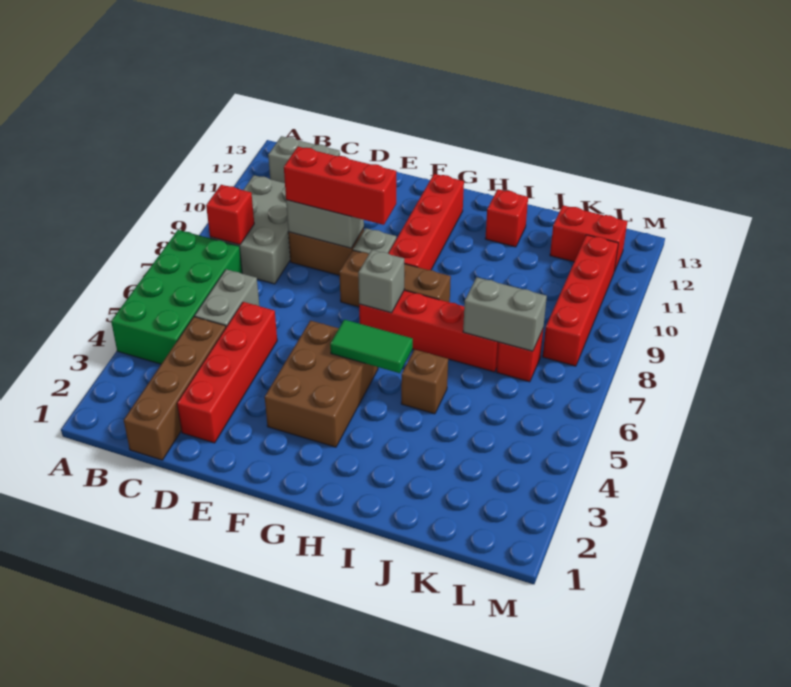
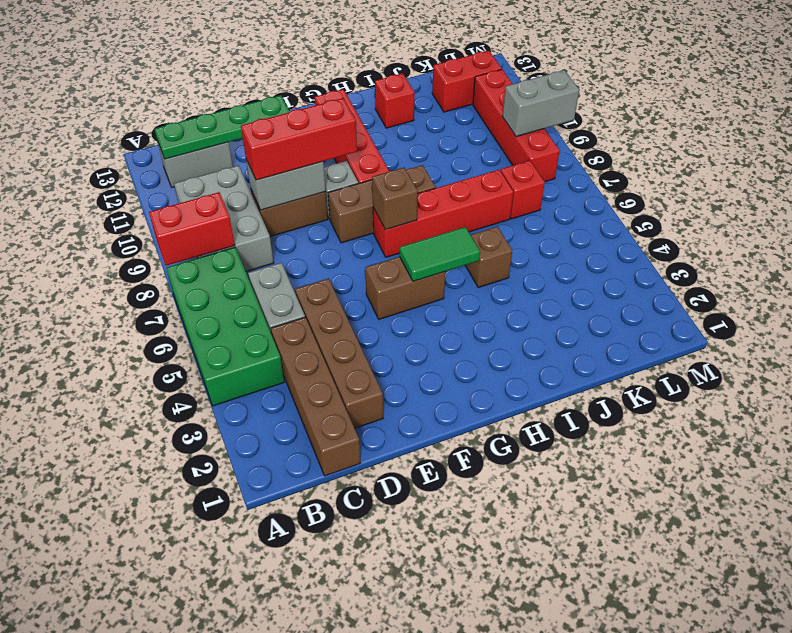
red 1x1 brick [206,185,254,245] -> red 1x2 brick [149,192,235,266]
none -> green 1x4 plate [154,95,290,159]
red 1x4 brick [177,302,277,443] -> brown 1x4 brick [295,279,383,428]
brown 2x3 brick [265,321,378,447] -> brown 1x2 brick [365,257,445,319]
grey 1x1 brick [358,250,404,313] -> brown 1x1 brick [372,168,418,230]
grey 1x2 brick [463,277,547,351] -> grey 1x2 brick moved to [502,70,579,137]

